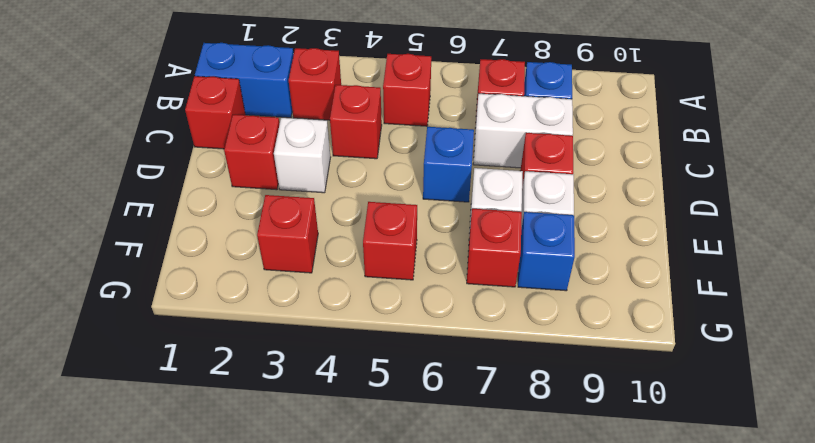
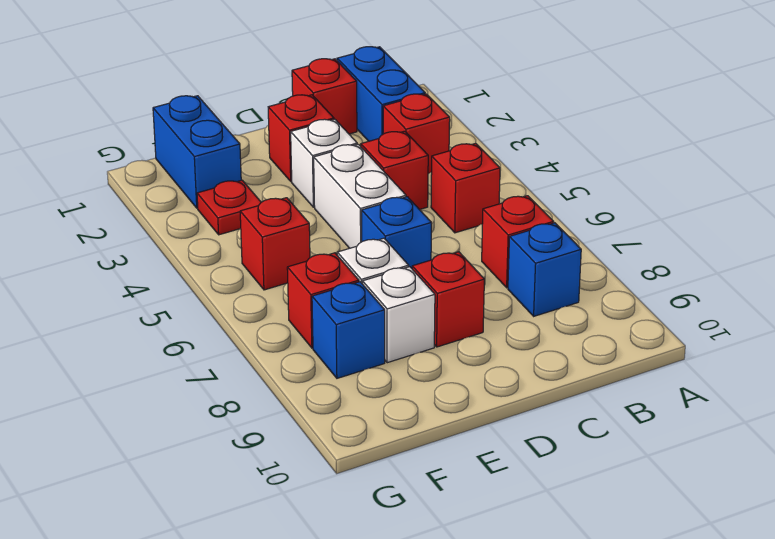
white 1x2 brick [473,93,573,168] -> white 1x2 brick moved to [314,144,406,248]
none -> blue 1x2 brick [153,96,241,208]
red 1x1 brick [257,195,318,273] -> red 1x1 plate [197,180,261,235]

